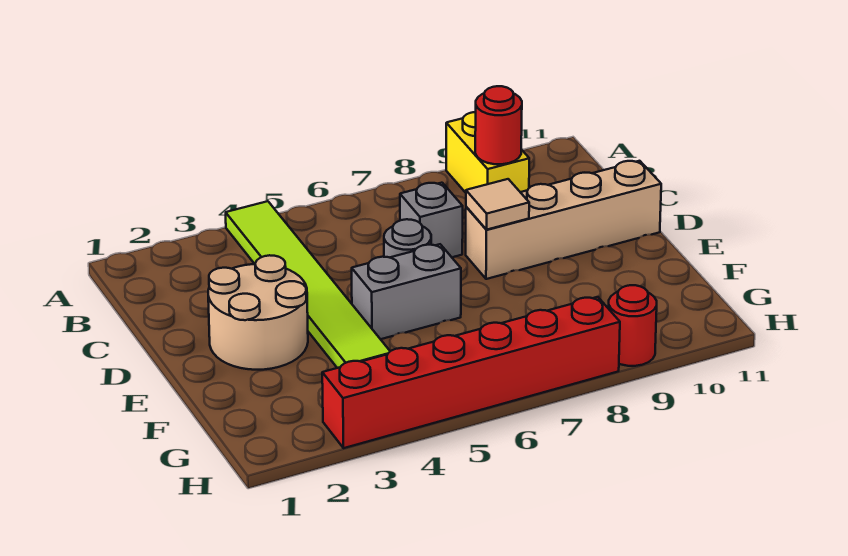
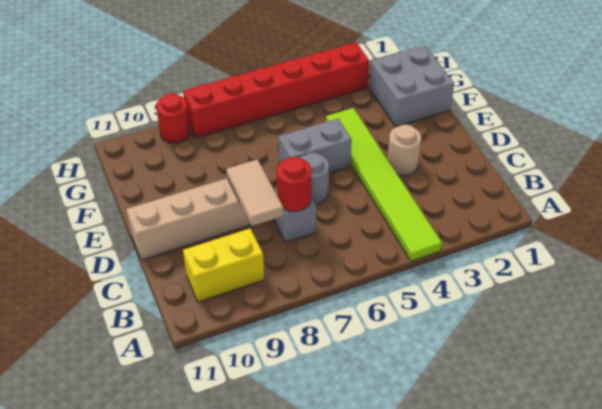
yellow 1x2 brick [446,112,529,193] -> yellow 1x2 brick turned to [183,229,264,302]
red 1x1 round brick [475,86,522,164] -> red 1x1 round brick moved to [277,157,311,211]
tan 2x2 round brick [208,255,308,370] -> tan 1x1 round brick [387,125,421,175]
tan 1x1 tile [466,179,529,230] -> tan 1x2 tile [226,159,283,226]
none -> grey 2x2 brick [369,46,454,127]

